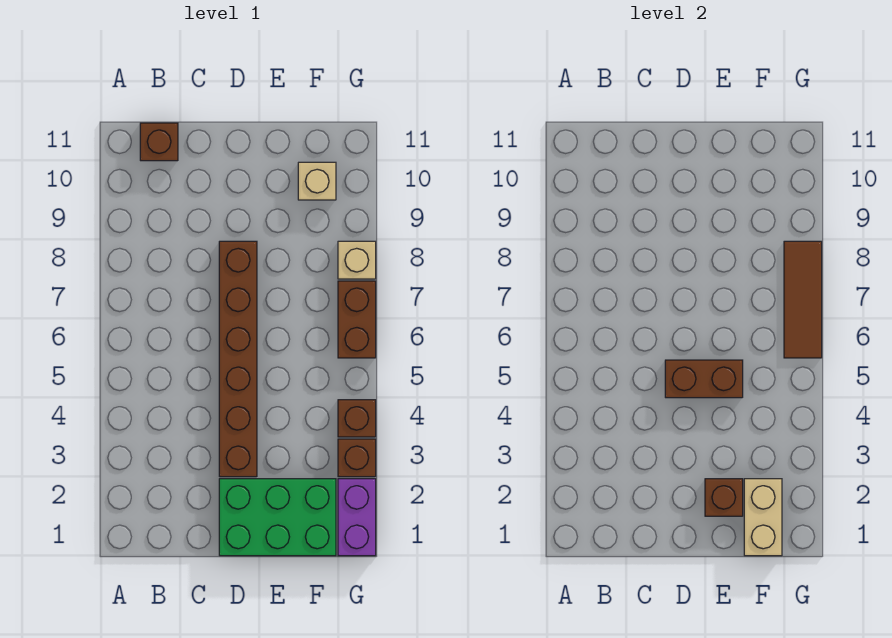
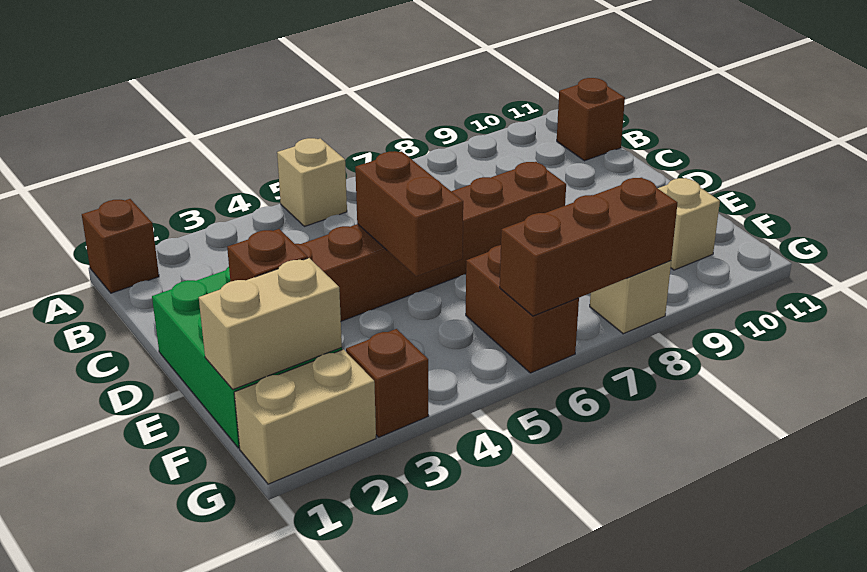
none -> tan 1x1 brick [277,138,347,226]
purple 1x2 brick [338,479,376,556] -> tan 1x2 brick [234,350,376,484]
brown 1x1 brick [338,400,376,437] -> brown 1x1 brick moved to [82,199,159,293]
brown 1x2 brick [338,281,376,358] -> brown 1x2 brick turned to [466,245,579,373]
brown 1x3 tile [784,241,822,358] -> brown 1x3 brick [500,178,678,316]

